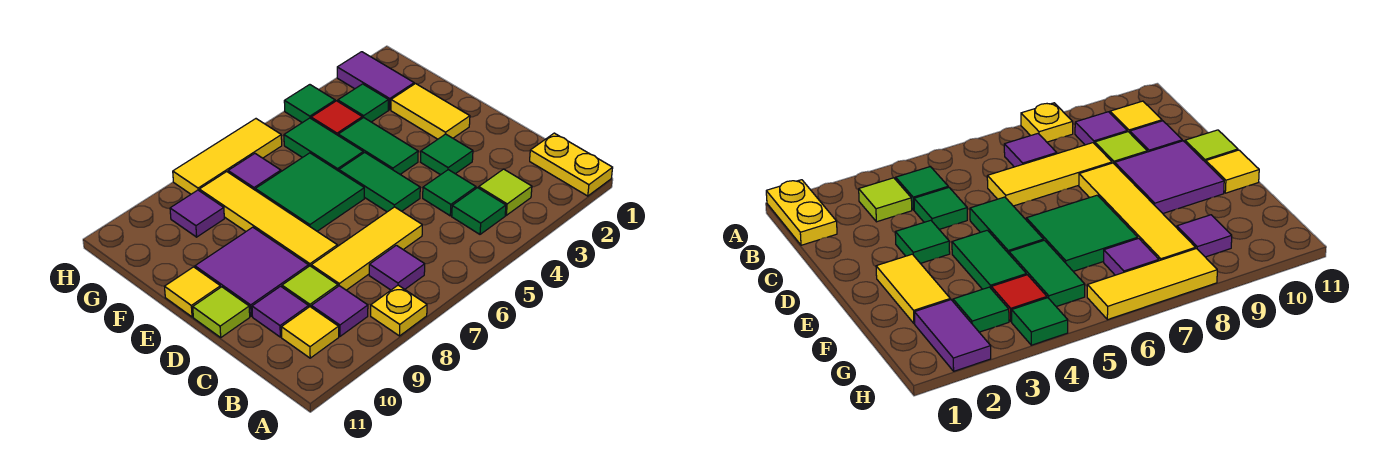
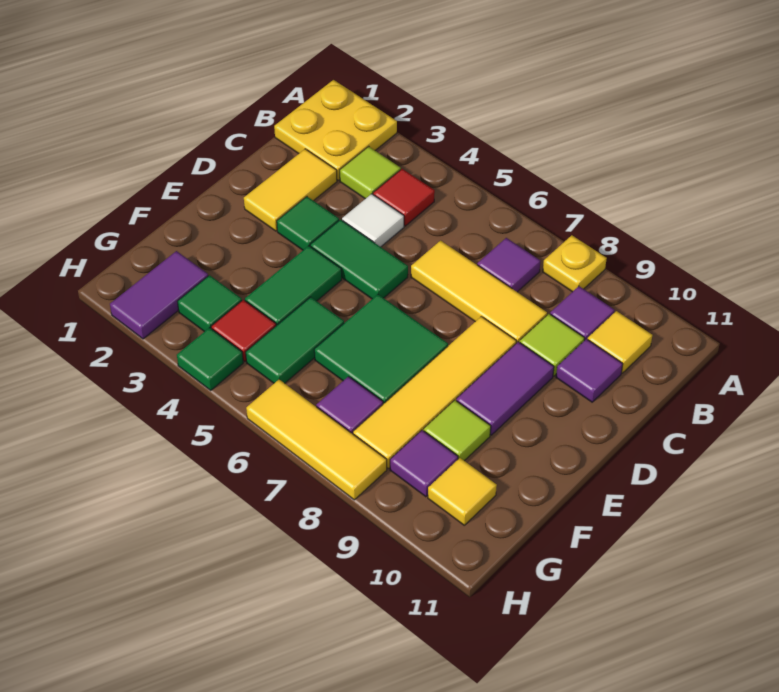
yellow 1x2 plate [530,133,613,196] -> yellow 2x2 plate [274,80,397,180]
green 1x1 tile [452,188,506,234] -> red 1x1 tile [373,169,435,226]
green 1x1 tile [423,170,476,216] -> white 1x1 tile [342,194,404,247]
green 1x2 tile [339,152,420,212] -> green 1x2 tile turned to [310,220,408,299]
purple 2x2 tile [195,227,309,316] -> purple 1x2 tile [456,342,554,435]
lime 1x1 tile [193,287,250,337] -> lime 1x1 tile moved to [424,400,491,461]
yellow 1x2 tile [391,84,470,139] -> yellow 1x2 tile moved to [244,149,337,231]
yellow 1x1 tile [165,267,221,317] -> yellow 1x1 tile moved to [428,458,497,525]

